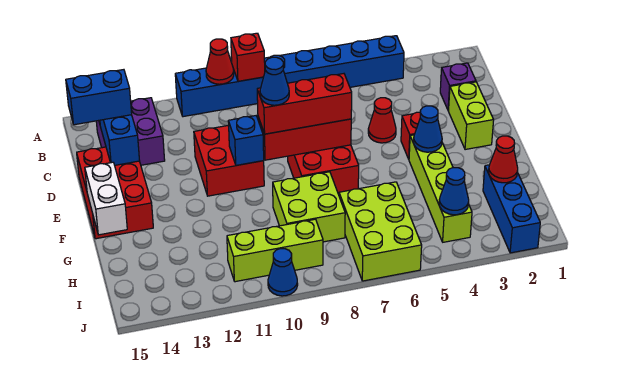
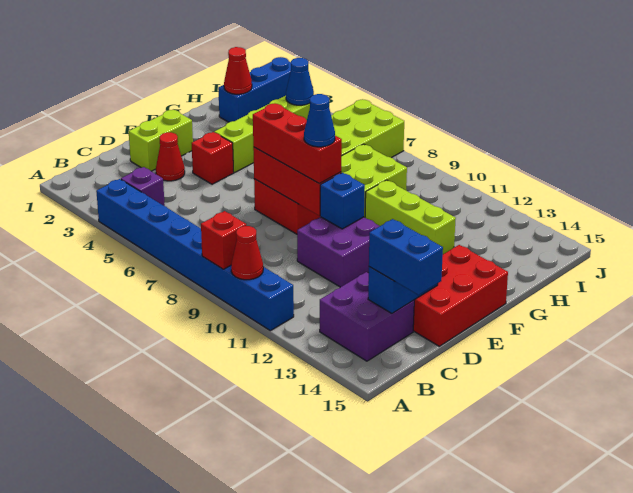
purple 1x1 brick [440,63,476,111] -> purple 1x1 brick moved to [121,167,165,206]
red 1x1 cone [368,98,396,143] -> red 1x1 cone moved to [156,132,185,181]
red 2x2 brick [194,125,264,196] -> purple 2x2 brick [297,217,379,287]
blue 1x1 cone [414,106,442,152] -> none
white 1x2 brick [85,162,127,235] -> none
lime 1x3 brick [227,219,323,282] -> lime 1x3 brick moved to [365,180,456,254]
blue 1x1 cone [268,249,298,296] -> none

